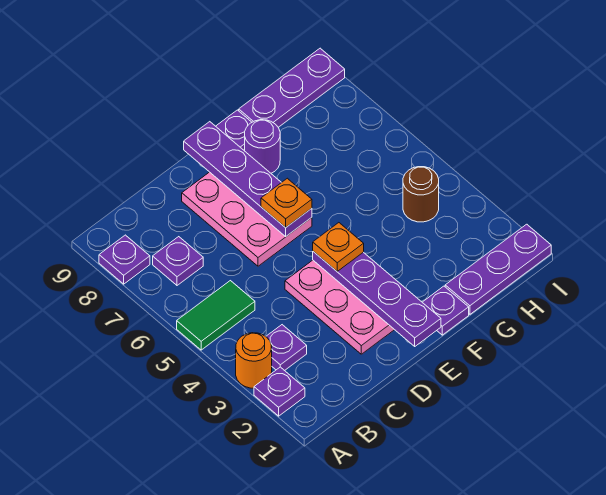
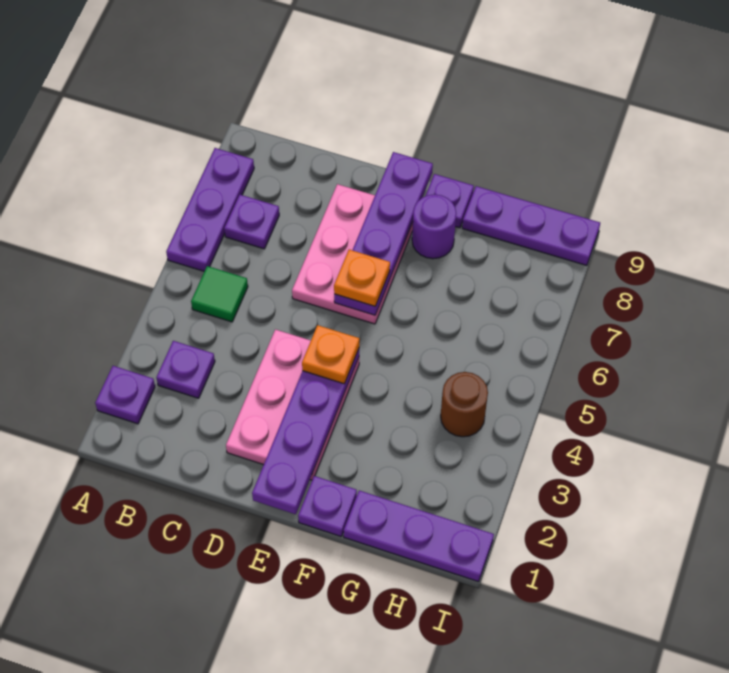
orange 1x1 round brick [236,333,272,388] -> none
green 1x2 tile [177,281,255,350] -> green 1x1 tile [191,266,248,322]
purple 1x1 plate [99,235,150,284] -> purple 1x3 plate [166,148,254,271]

